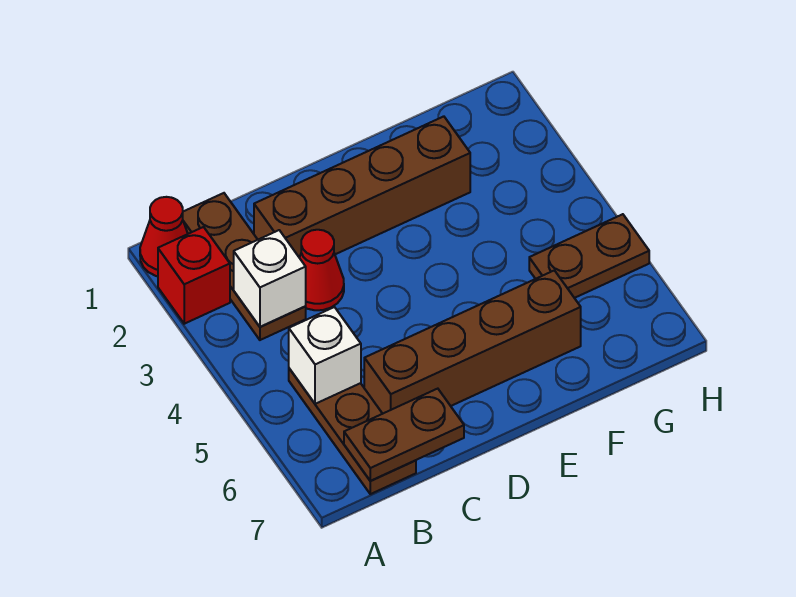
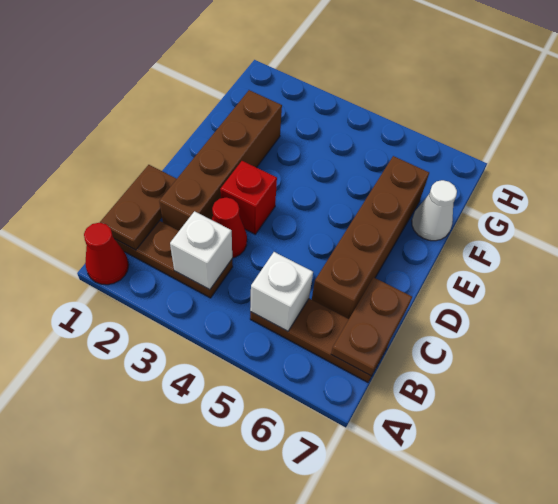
red 1x1 brick [158,227,230,324] -> red 1x1 brick moved to [220,161,277,234]
none -> white 1x1 cone [412,180,457,241]
brown 1x2 plate [529,214,649,298] -> brown 1x2 plate moved to [100,165,176,250]

